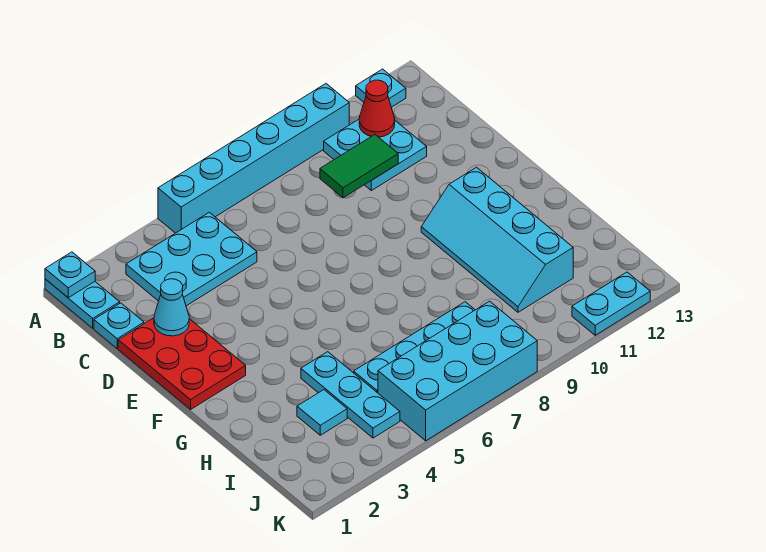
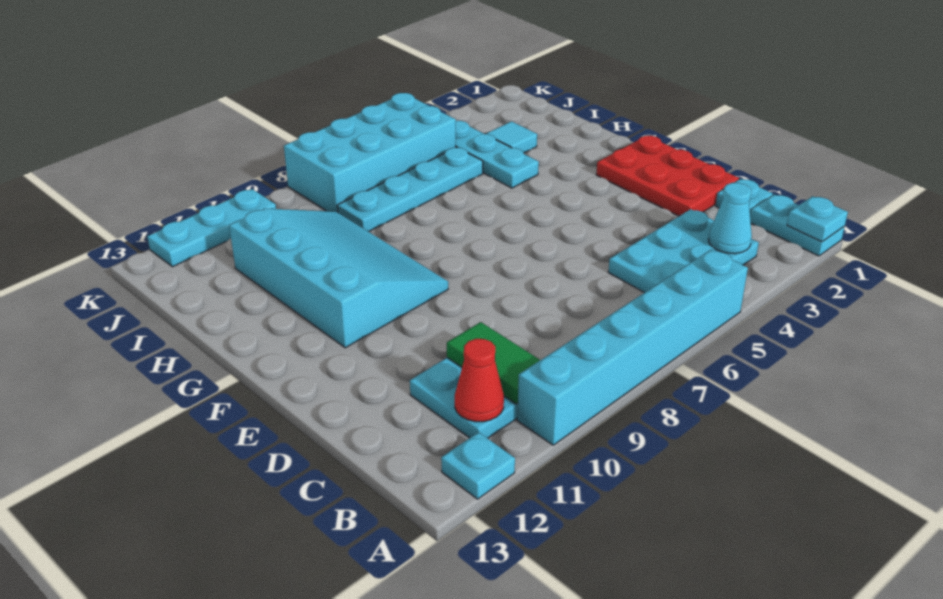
green 1x2 tile [320,135,398,198] -> green 1x2 tile turned to [447,322,540,404]
cyan 1x1 cone [154,279,189,336] -> cyan 1x1 cone moved to [708,183,752,254]
cyan 2x4 slope [421,167,573,312] -> cyan 3x4 slope [229,208,448,348]
cyan 1x2 plate [572,272,650,335] -> cyan 1x3 plate [147,189,276,267]

